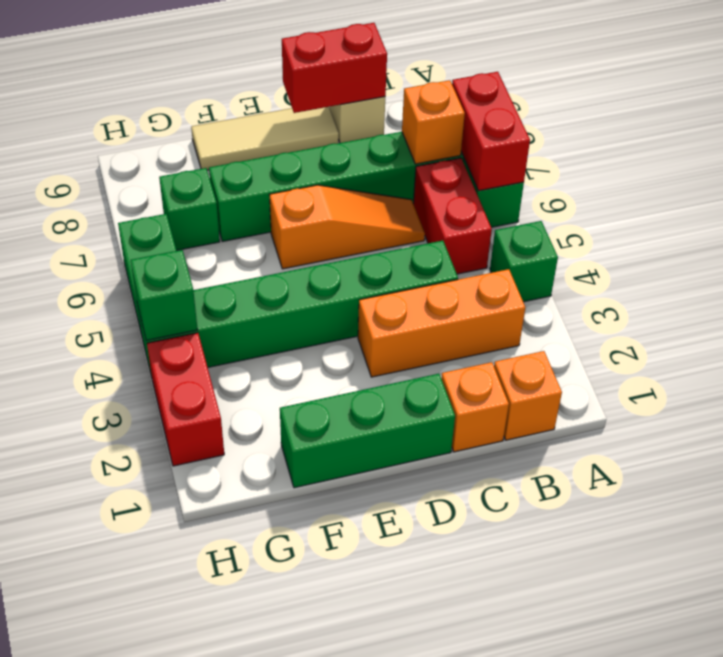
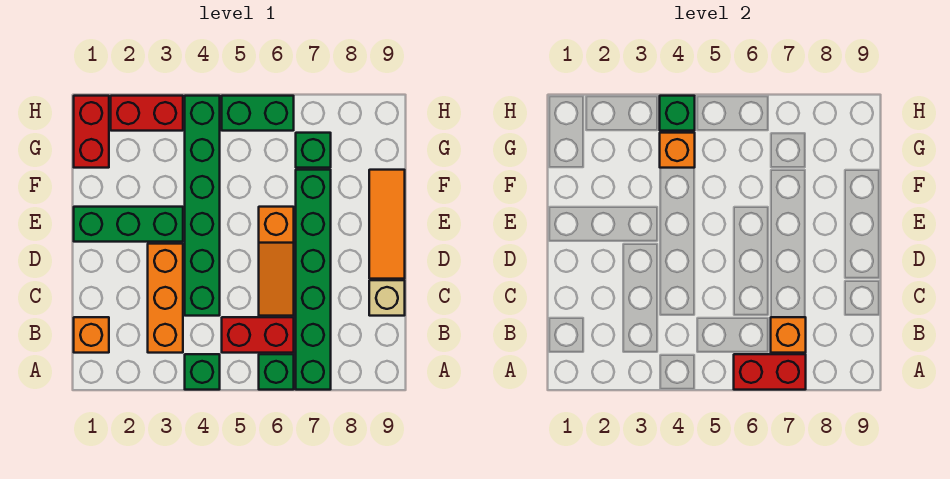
orange 1x1 brick [441,362,509,452] -> orange 1x1 brick moved to [660,133,695,168]
red 1x2 brick [282,23,387,113] -> red 1x2 brick moved to [74,96,109,168]
green 1x3 brick [280,374,455,488] -> green 1x3 brick turned to [74,207,183,242]
tan 1x3 tile [191,107,339,170] -> orange 1x3 tile [369,170,405,279]

